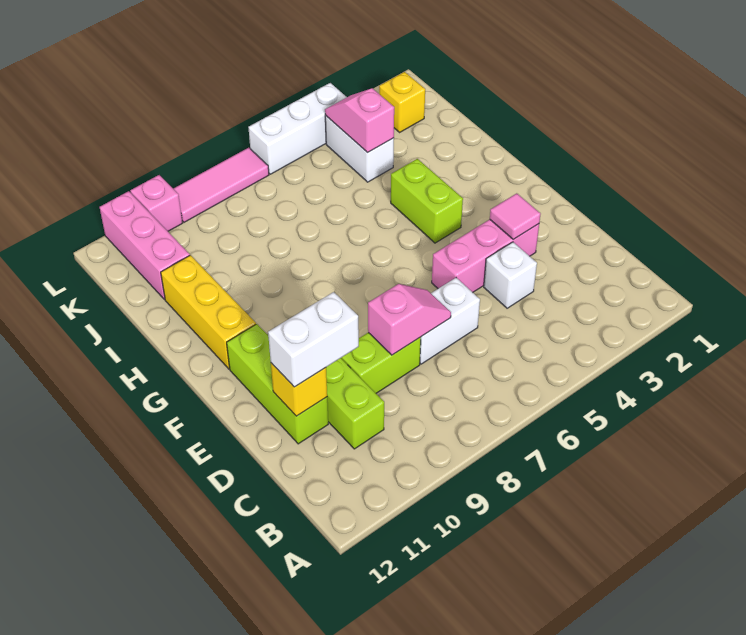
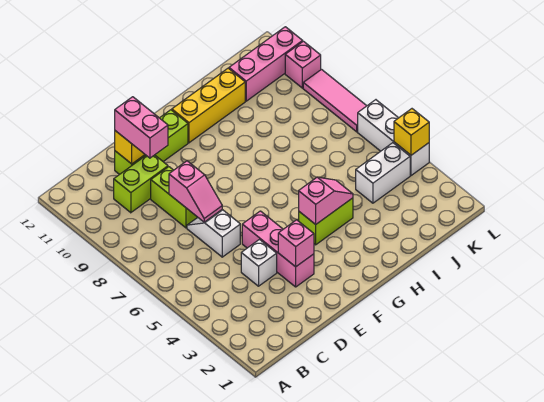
white 1x2 brick [420,278,480,364] -> white 1x2 slope [187,210,240,257]
white 1x2 brick [268,292,359,387] -> pink 1x2 brick [115,97,168,158]
pink 1x1 tile [490,193,540,239] -> pink 1x1 brick [278,220,314,267]
pink 1x2 slope [325,88,394,153] -> pink 1x2 slope moved to [299,177,353,224]
yellow 1x1 brick [379,72,425,132] -> yellow 1x1 brick moved to [394,109,429,155]

